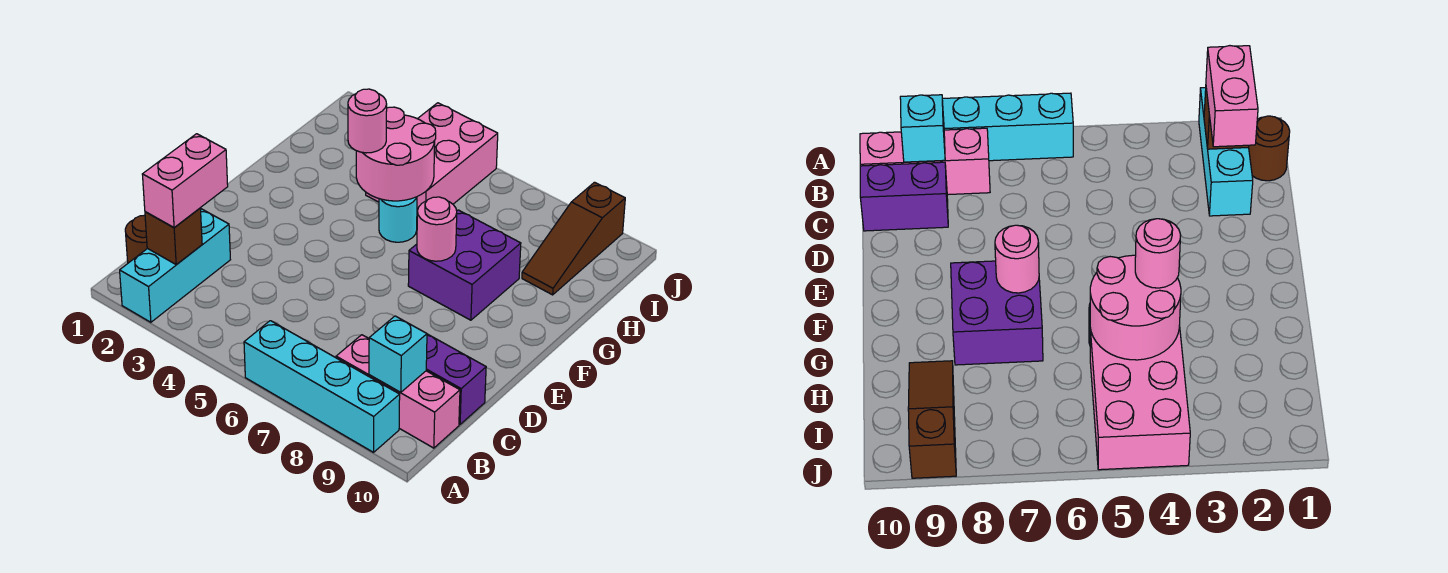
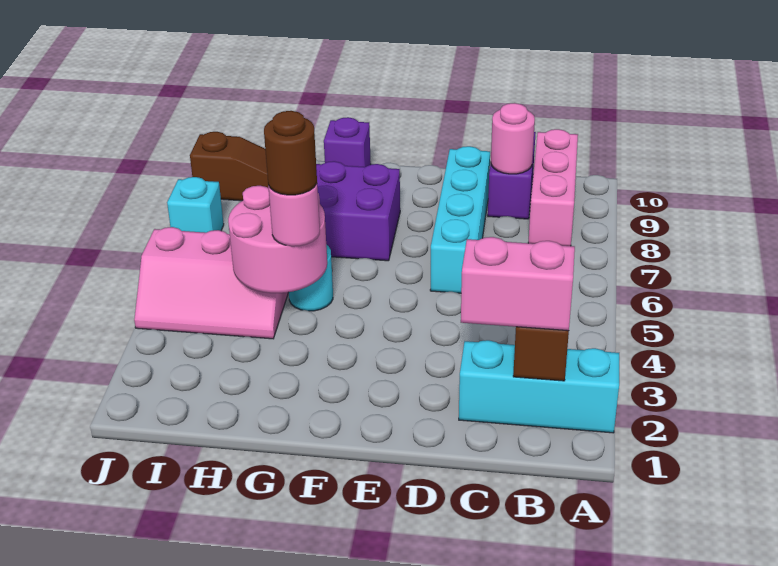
cyan 1x4 brick [244,321,400,452] -> cyan 1x4 brick moved to [430,146,490,293]
brown 1x1 round brick [125,215,147,263] -> brown 1x1 round brick moved to [264,111,317,195]
cyan 1x1 brick [369,316,427,393] -> cyan 1x1 brick moved to [167,177,224,233]
pink 1x1 round brick [417,197,457,261] -> pink 1x1 round brick moved to [491,103,535,174]
none -> purple 1x1 brick [324,117,371,167]
pink 2x3 brick [366,103,498,211] -> pink 2x3 slope [134,227,288,339]

